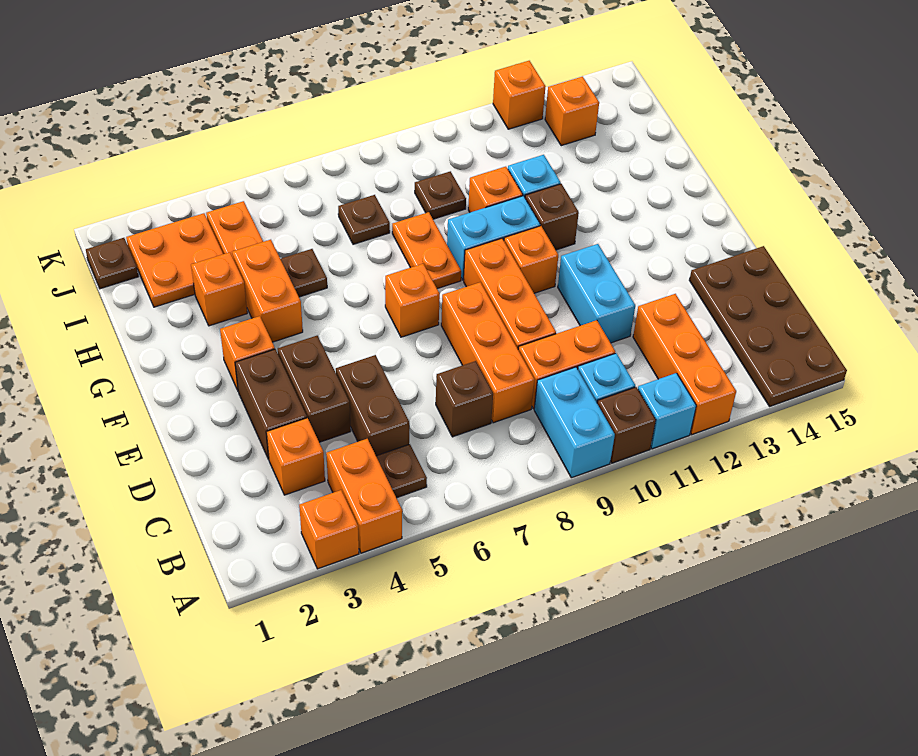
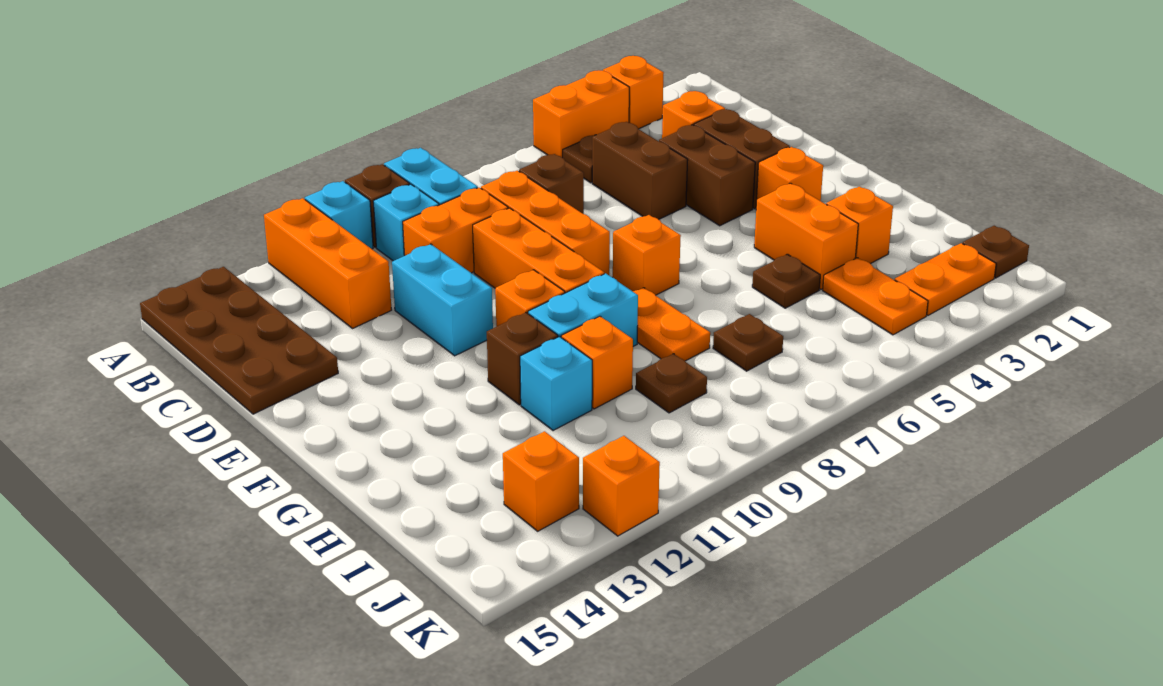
orange 1x2 brick [326,439,402,553] -> orange 1x2 brick turned to [533,70,629,158]
orange 2x2 plate [126,213,223,307] -> orange 1x2 plate [895,243,996,315]

